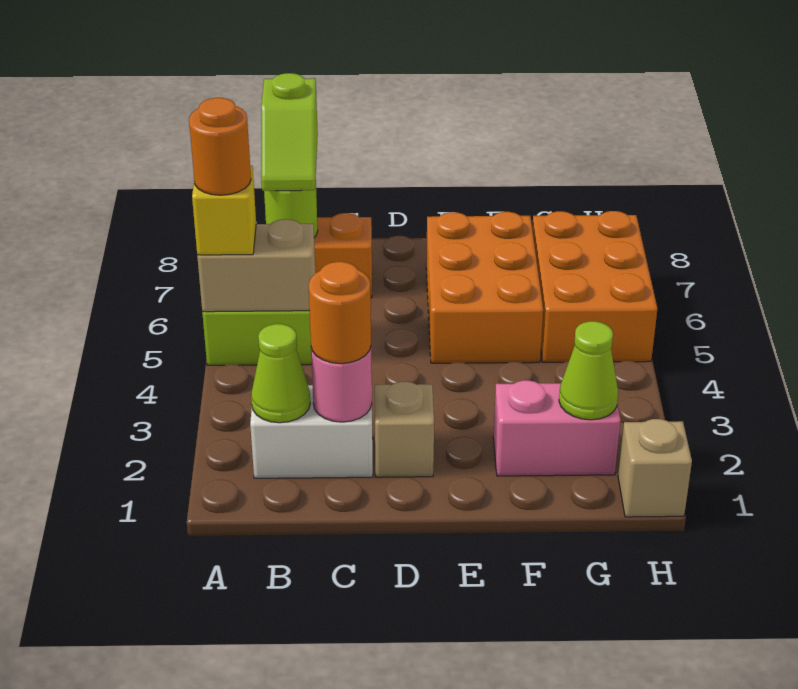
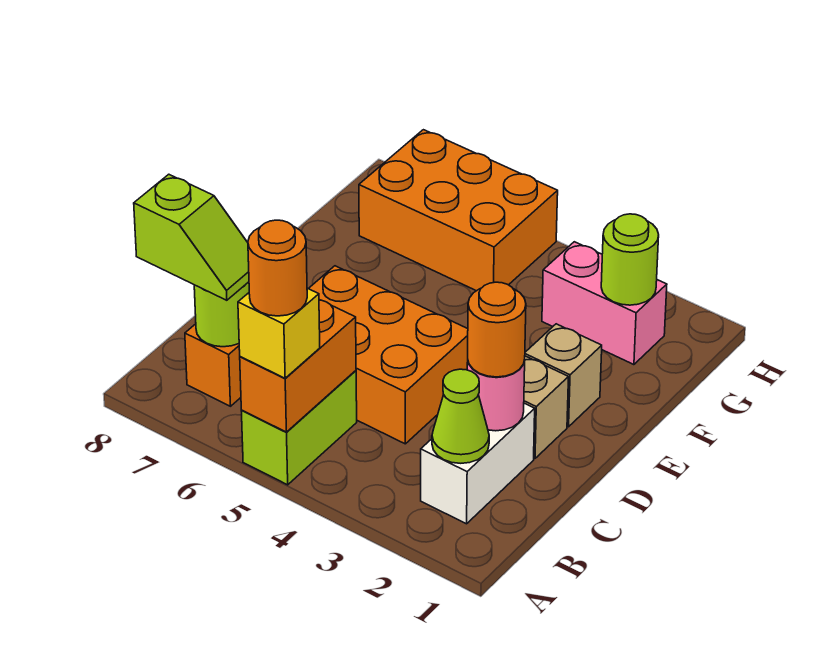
tan 1x2 brick [197,219,315,312] -> orange 1x2 brick [240,300,356,432]
orange 2x3 brick [426,212,543,363] -> orange 2x3 brick moved to [309,266,468,444]
pink 1x2 brick [493,380,621,476] -> pink 1x2 brick turned to [542,242,667,365]
lime 1x1 cone [559,321,618,420] -> lime 1x1 round brick [601,214,659,305]
tan 1x1 brick [618,419,692,517] -> tan 1x1 brick moved to [525,324,602,427]

